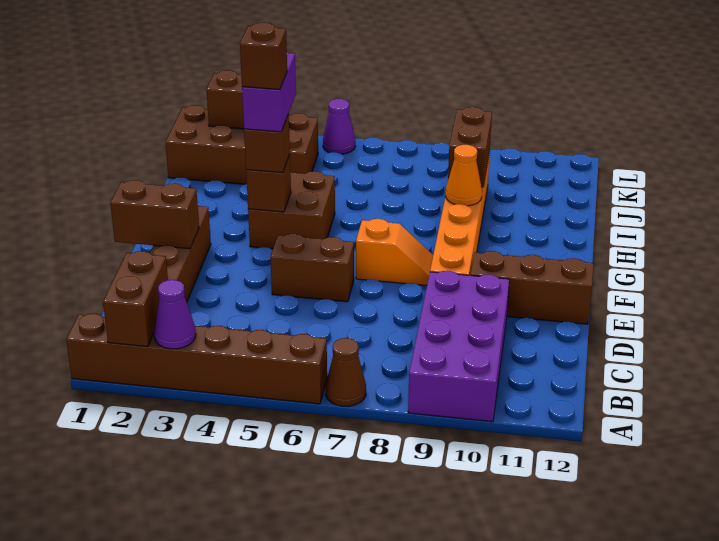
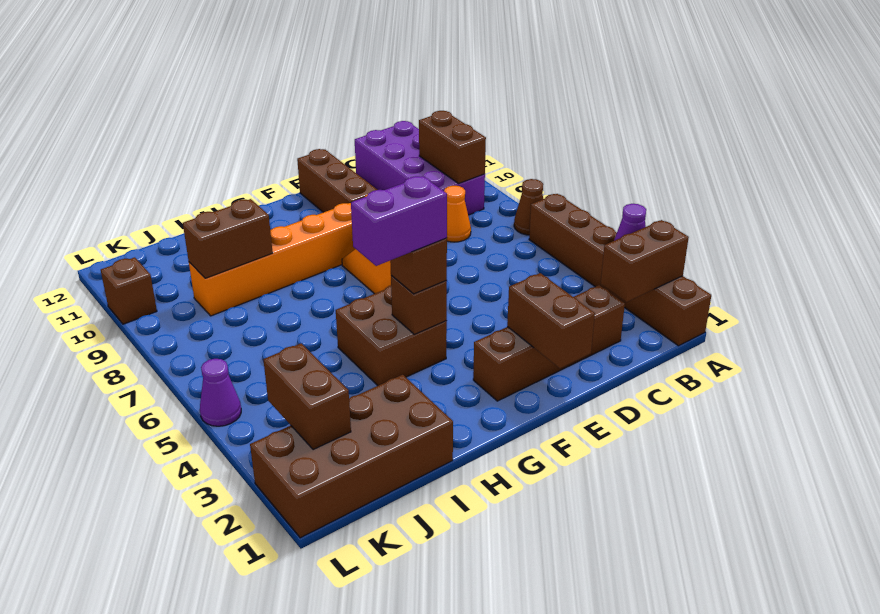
purple 2x4 brick [408,271,509,422] -> purple 2x4 brick turned to [355,121,485,215]
brown 1x2 brick [270,234,354,302] -> brown 1x2 brick moved to [419,111,486,184]
brown 1x1 brick [240,23,287,90] -> brown 1x1 brick moved to [101,257,157,324]
orange 1x1 cone [446,145,482,206] -> orange 1x1 cone moved to [444,186,471,242]
brown 2x4 brick [165,105,318,184] -> brown 2x4 brick turned to [250,375,453,538]

